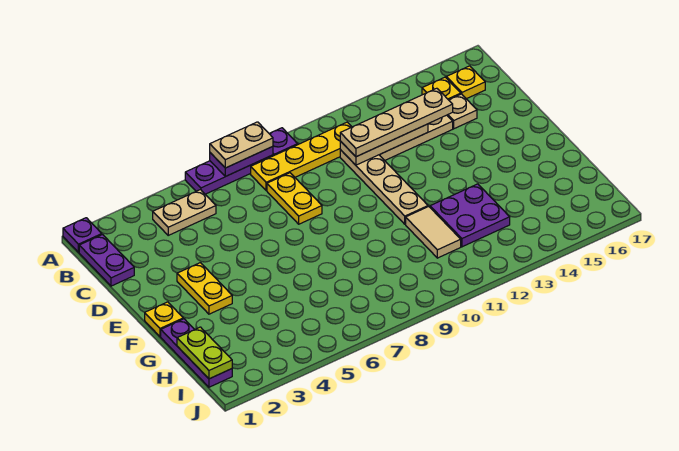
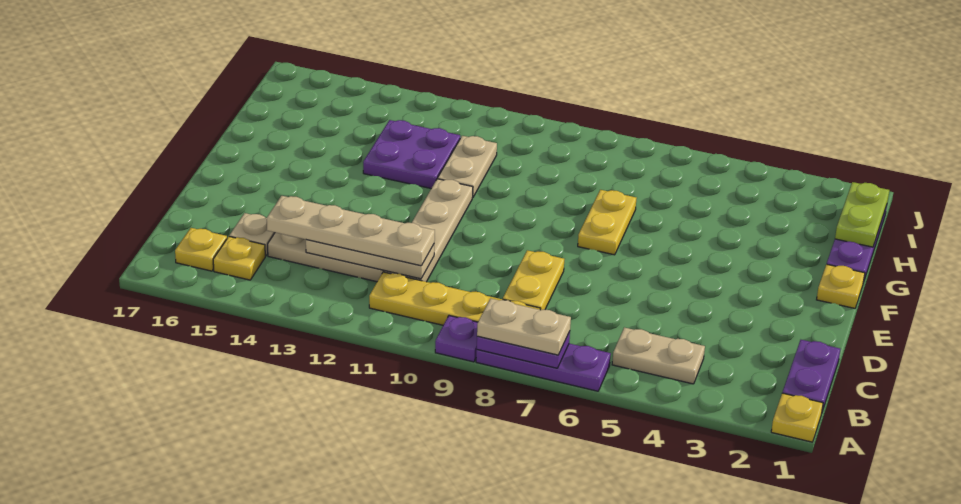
purple 1x1 plate [63,218,102,252] -> yellow 1x1 plate [771,393,823,442]
yellow 1x2 plate [177,263,232,314] -> yellow 1x2 plate moved to [578,190,637,255]
tan 1x2 tile [406,207,461,258] -> tan 1x2 plate [438,136,497,197]

